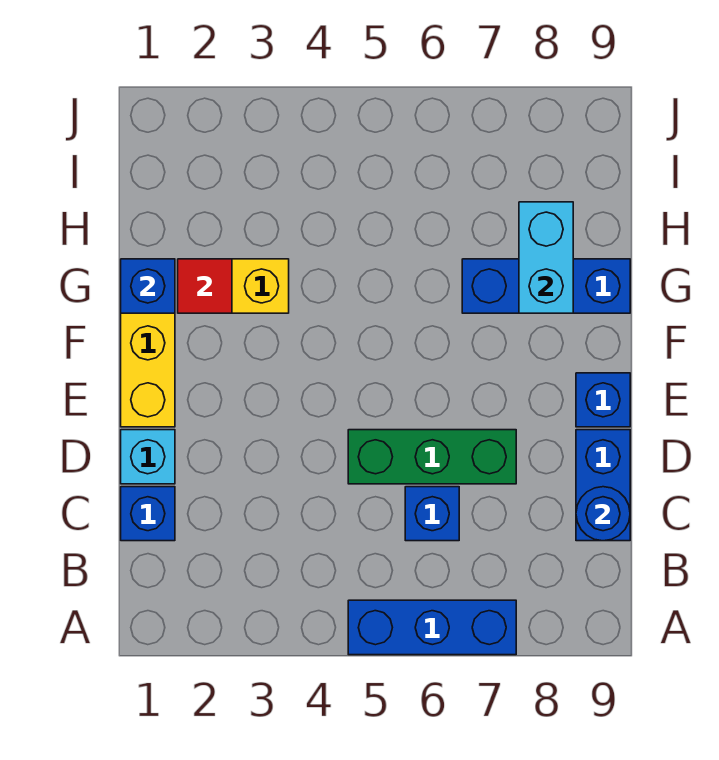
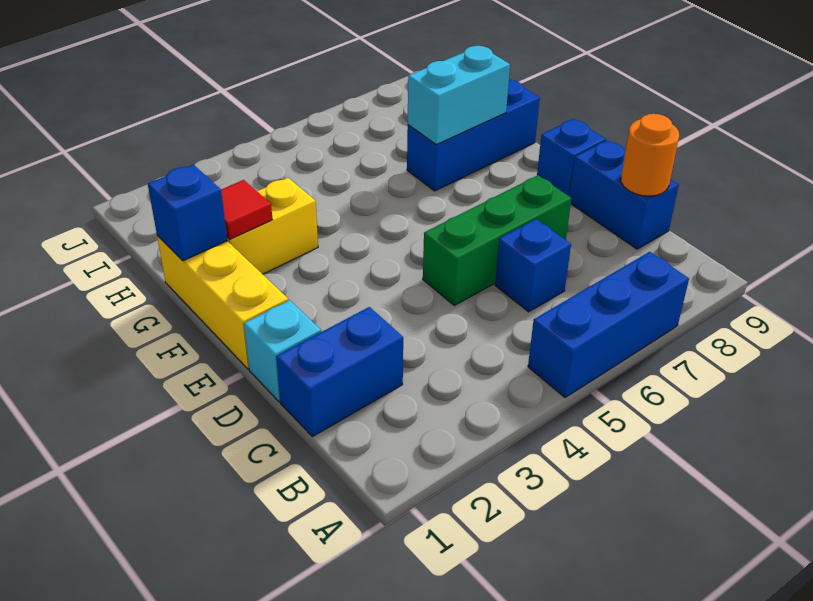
blue 1x1 brick [121,487,175,541] -> blue 1x2 brick [276,307,403,437]
blue 1x1 round brick [576,487,630,541] -> orange 1x1 round brick [621,114,679,196]
cyan 1x2 brick [519,202,573,313] -> cyan 1x2 brick turned to [408,46,510,145]

